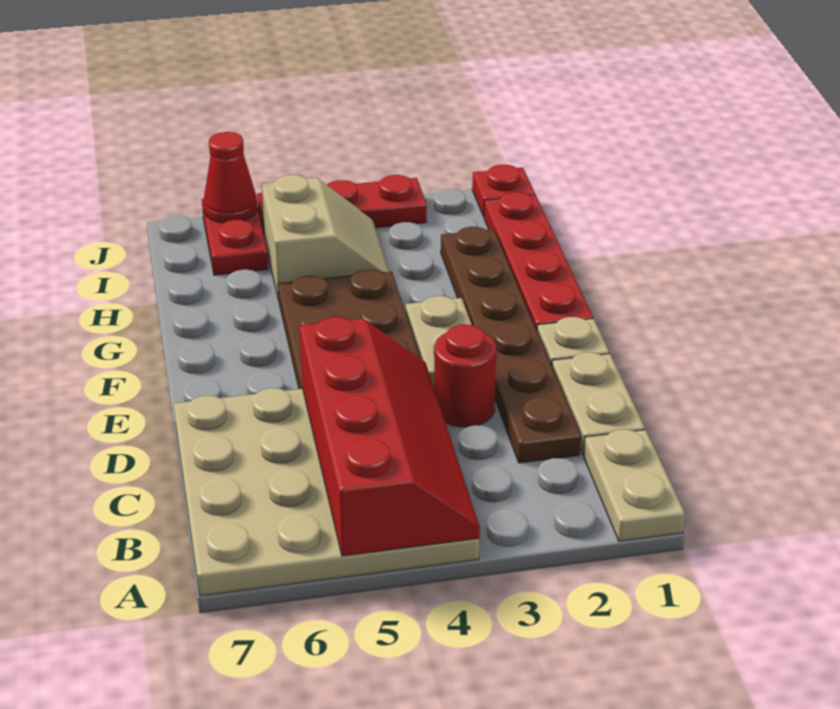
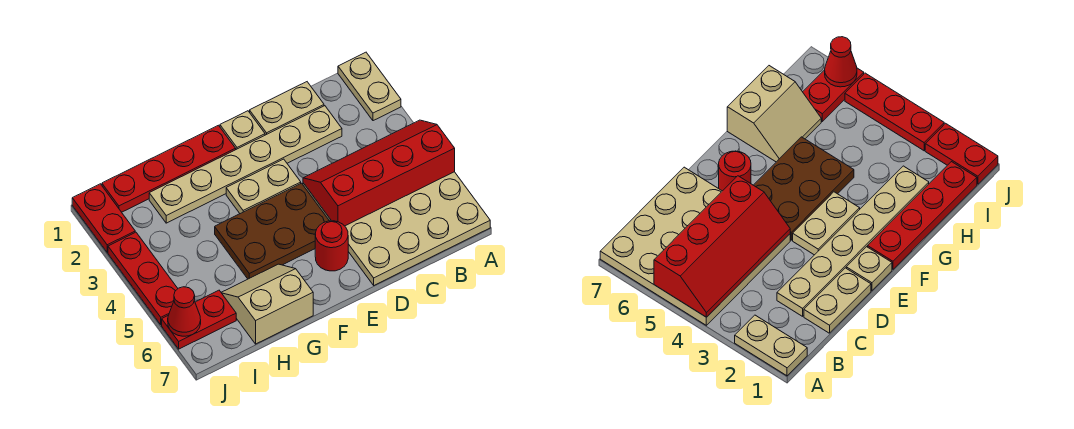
tan 1x2 plate [584,429,685,542] -> tan 1x2 plate turned to [338,52,401,121]
brown 1x6 plate [441,227,581,463] -> tan 1x6 plate [149,106,342,223]
red 1x1 round brick [434,324,496,427] -> red 1x1 round brick moved to [315,221,348,271]
tan 2x2 slope [261,175,389,300] -> tan 2x2 slope moved to [221,264,313,344]
red 1x1 plate [472,165,535,217] -> red 1x2 plate [72,184,135,252]

